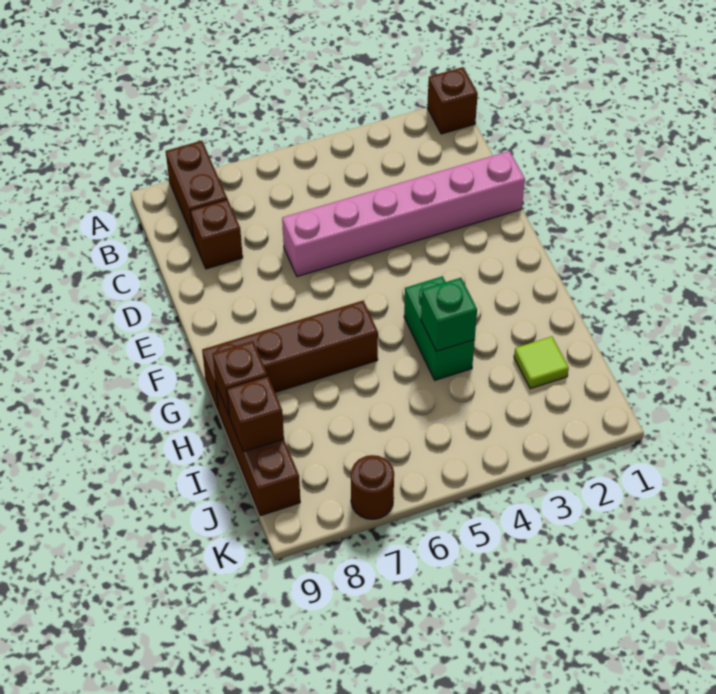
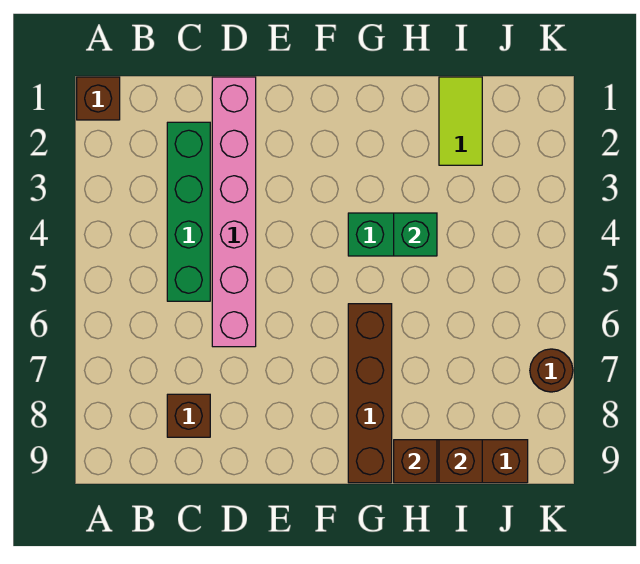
brown 1x2 brick [166,141,227,239] -> none
none -> green 1x4 brick [167,122,210,301]
lime 1x1 tile [514,337,569,389] -> lime 1x2 tile [439,77,482,165]

